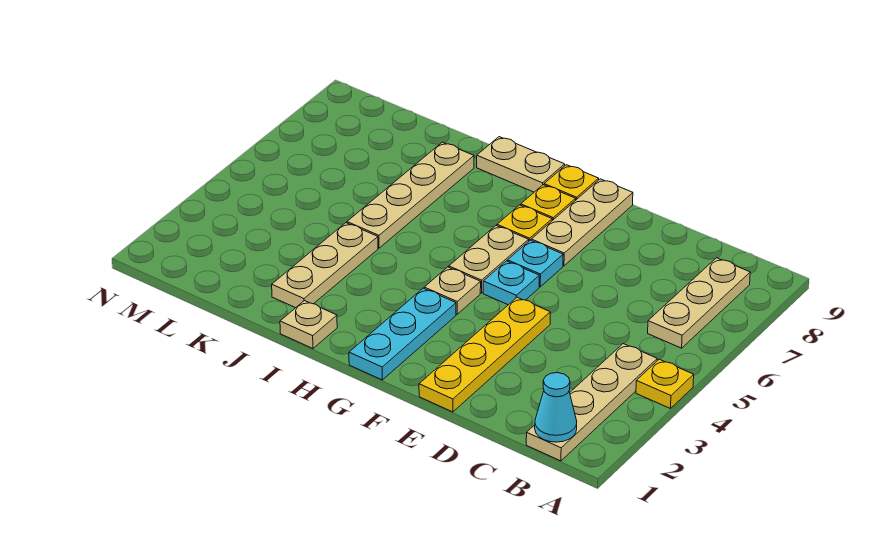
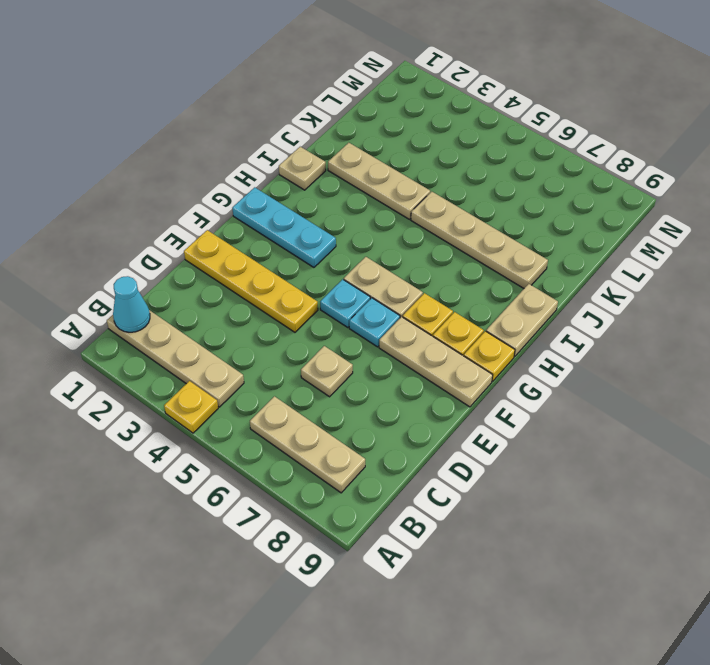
tan 1x1 plate [424,267,481,314] -> tan 1x1 plate moved to [301,346,353,397]

